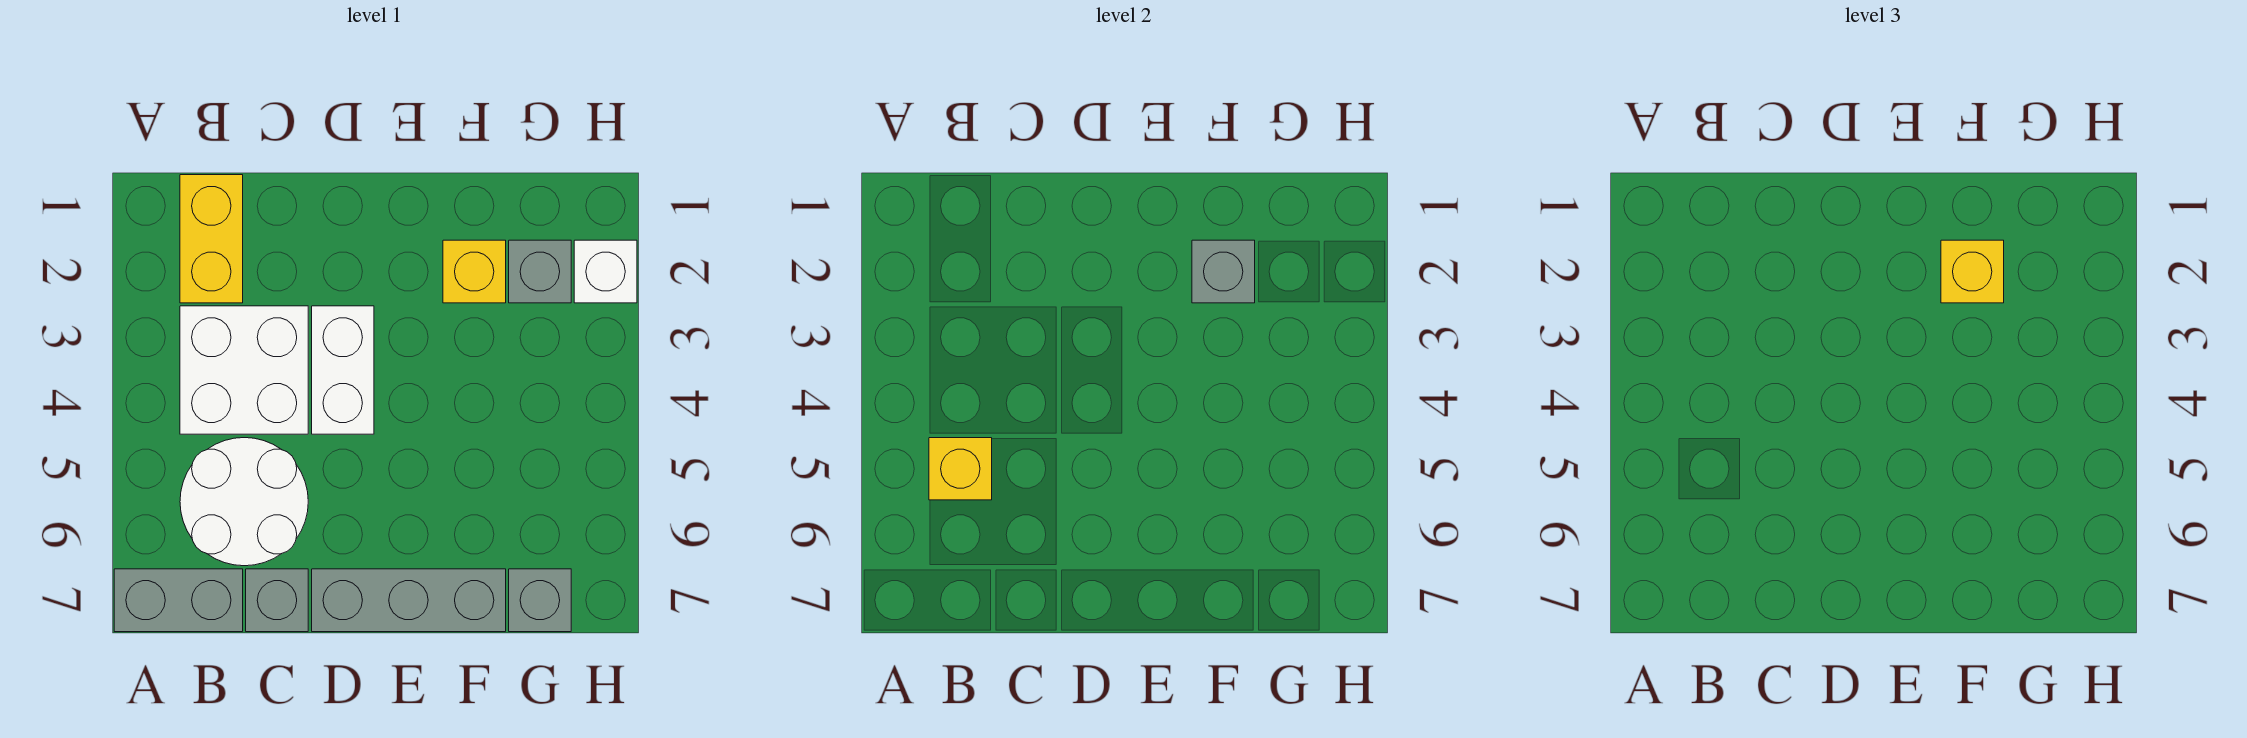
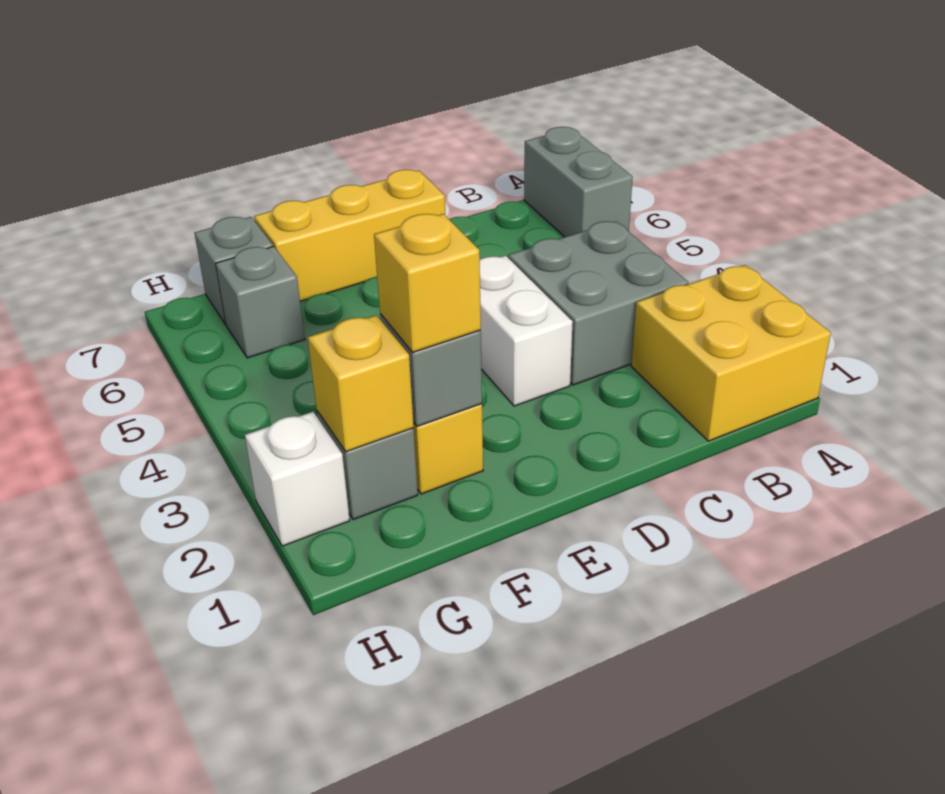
grey 1x2 brick [114,569,243,632] -> grey 1x2 brick turned to [524,127,633,237]
yellow 1x2 brick [180,175,243,303] -> yellow 2x2 brick [631,265,831,441]
white 2x2 brick [180,306,308,434] -> grey 2x2 brick [508,221,688,385]
white 2x2 round brick [180,438,308,566] -> none
yellow 1x1 brick [929,438,992,500] -> yellow 1x1 brick moved to [308,315,414,452]
grey 1x1 brick [246,569,308,632] -> grey 1x1 brick moved to [216,246,305,358]
grey 1x3 brick [312,569,506,632] -> yellow 1x3 brick [254,170,445,301]

